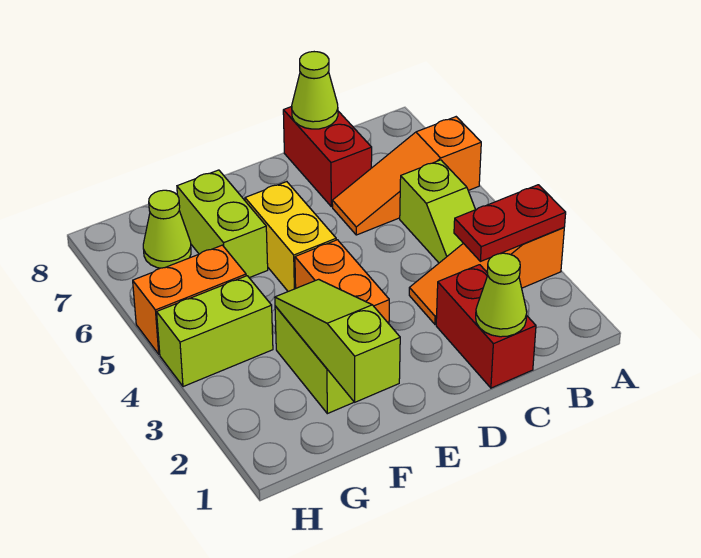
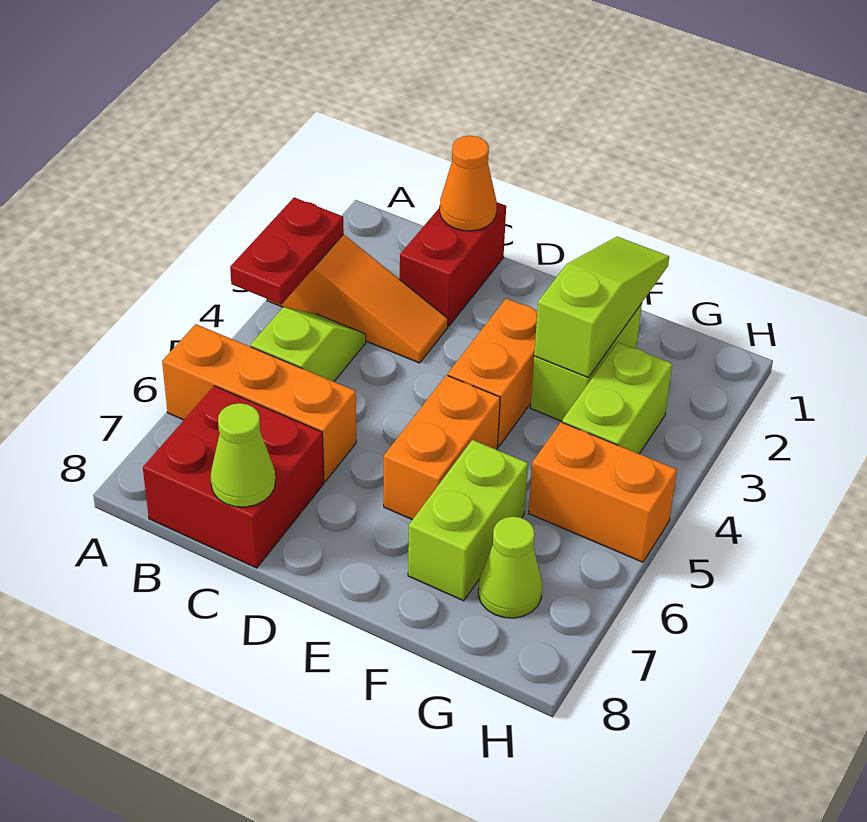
red 1x2 plate [454,185,566,261] -> red 1x2 plate turned to [230,198,344,304]
orange 1x3 slope [332,117,481,235] -> orange 1x3 brick [162,324,356,481]
lime 1x1 cone [476,253,527,337] -> orange 1x1 cone [440,136,497,231]
red 1x2 brick [283,107,372,207] -> red 2x2 brick [143,386,324,568]
yellow 1x2 brick [245,182,336,291] -> orange 1x2 brick [384,375,500,520]
lime 1x3 slope [275,279,400,402] -> lime 1x3 slope turned to [534,237,669,377]
lime 1x2 brick [157,276,273,387] -> lime 1x2 brick turned to [562,342,672,454]

